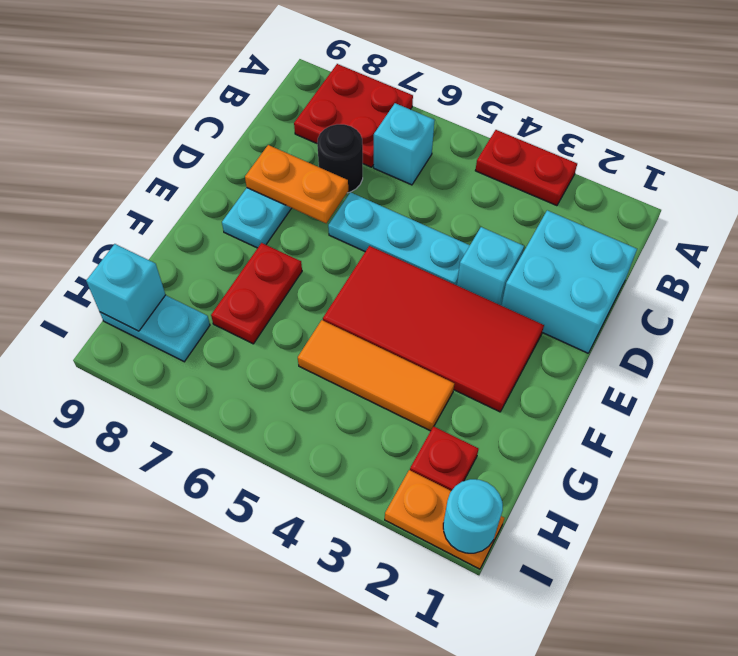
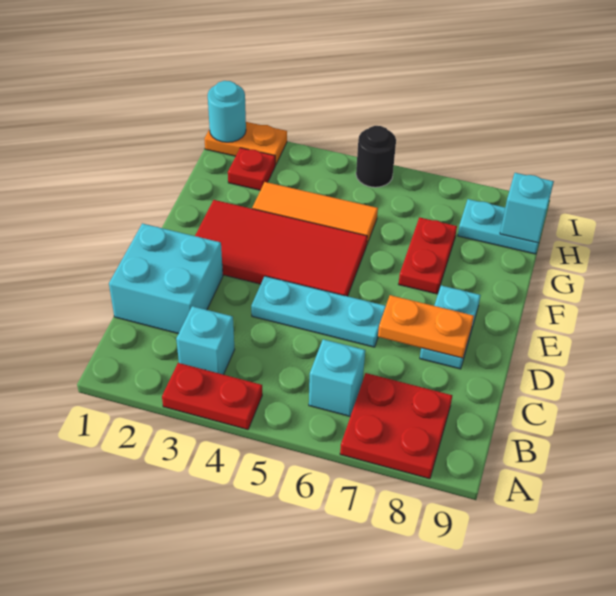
black 1x1 round brick [317,124,363,193] -> black 1x1 round brick moved to [356,126,396,187]
cyan 1x1 brick [457,227,524,305] -> cyan 1x1 brick moved to [176,306,235,375]

